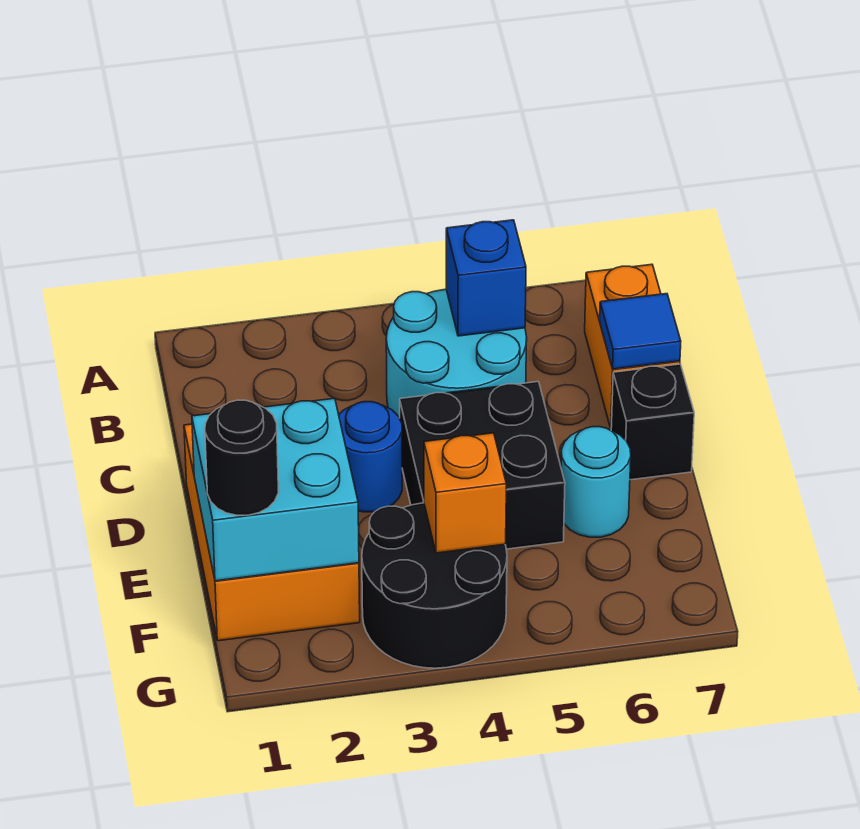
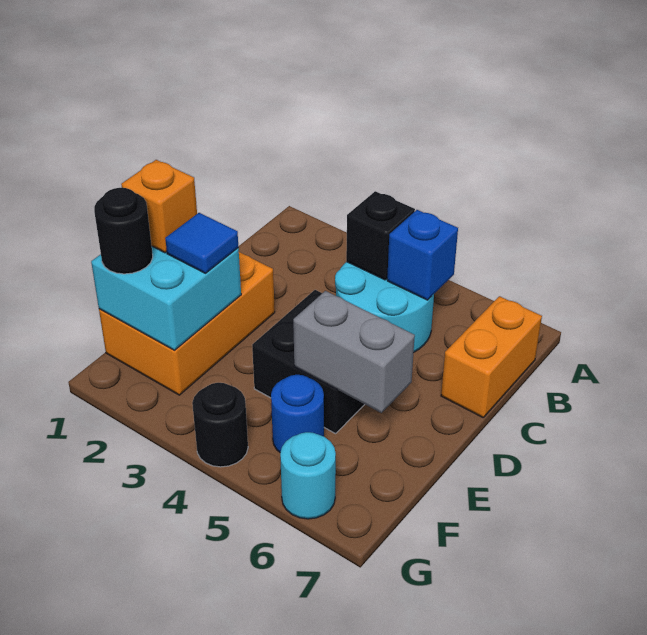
blue 1x1 tile [600,294,681,369] -> blue 1x1 tile moved to [165,213,238,273]
blue 1x1 round brick [339,402,402,512] -> blue 1x1 round brick moved to [271,375,324,452]
black 1x1 brick [611,364,694,480] -> black 1x1 brick moved to [346,191,415,280]
none -> grey 1x2 brick [293,291,415,413]
cyan 1x1 round brick [561,427,631,537] -> cyan 1x1 round brick moved to [280,432,336,519]
black 2x2 round brick [362,503,507,668] -> black 1x1 round brick [192,383,248,467]
orange 1x1 brick [424,433,506,553] -> orange 1x1 brick moved to [121,160,197,253]

